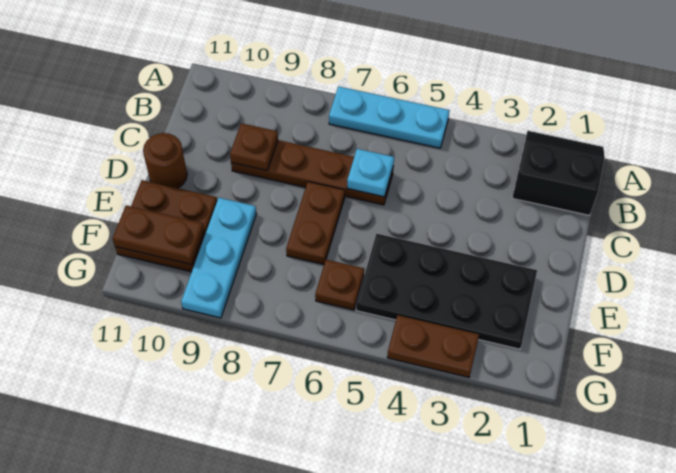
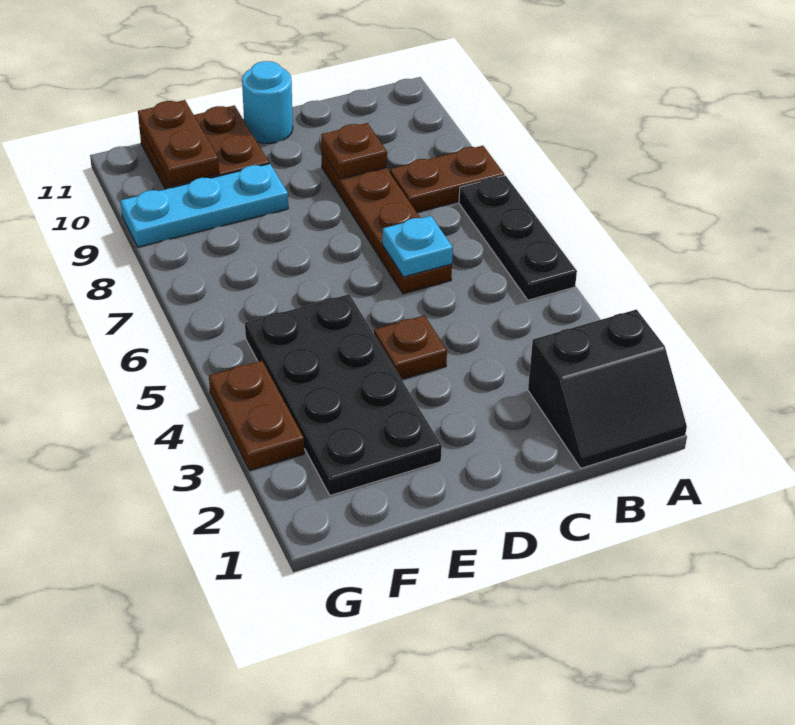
black 2x2 slope [512,131,605,215] -> black 2x2 slope turned to [528,310,687,468]
cyan 1x3 plate [329,86,450,148] -> black 1x3 plate [459,176,577,300]
brown 1x2 plate [286,182,345,265] -> brown 1x2 plate moved to [390,146,504,212]
brown 1x1 round brick [143,133,187,188] -> cyan 1x1 round brick [242,61,293,143]
brown 1x1 plate [315,260,364,310] -> brown 1x1 plate moved to [374,315,447,379]

